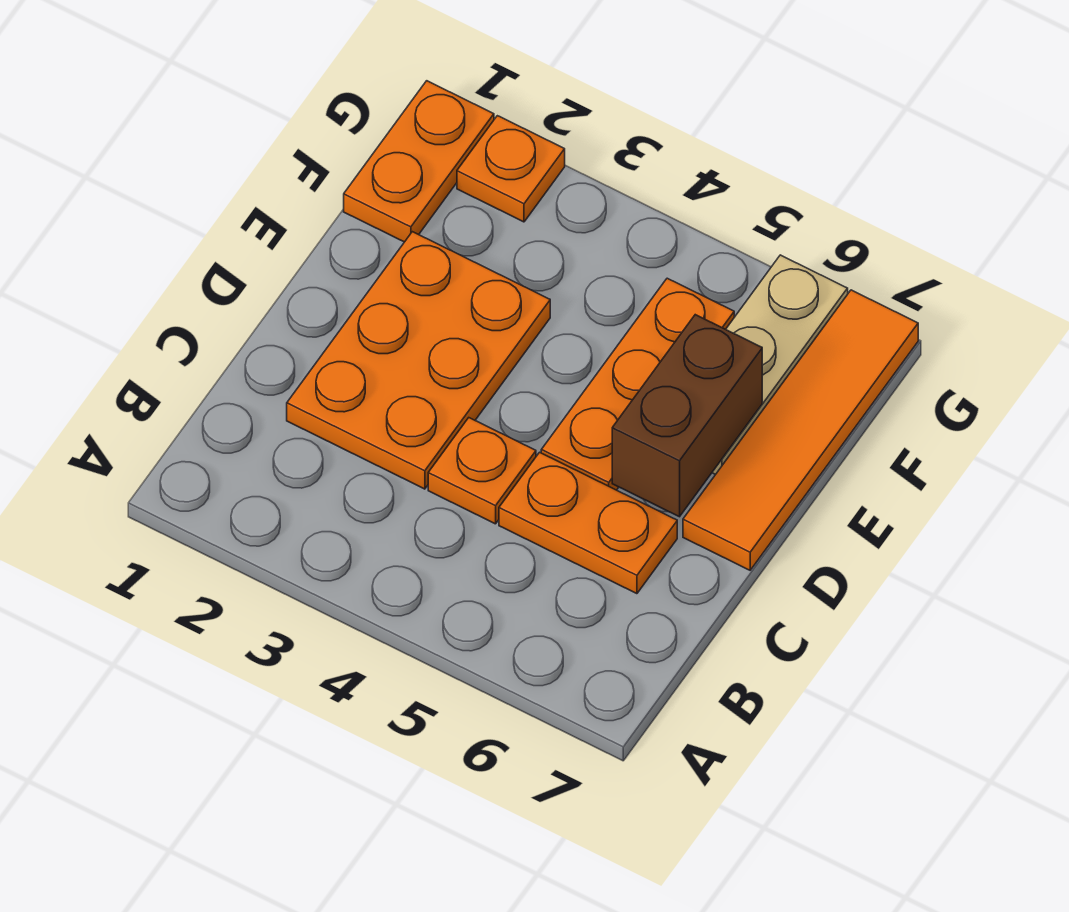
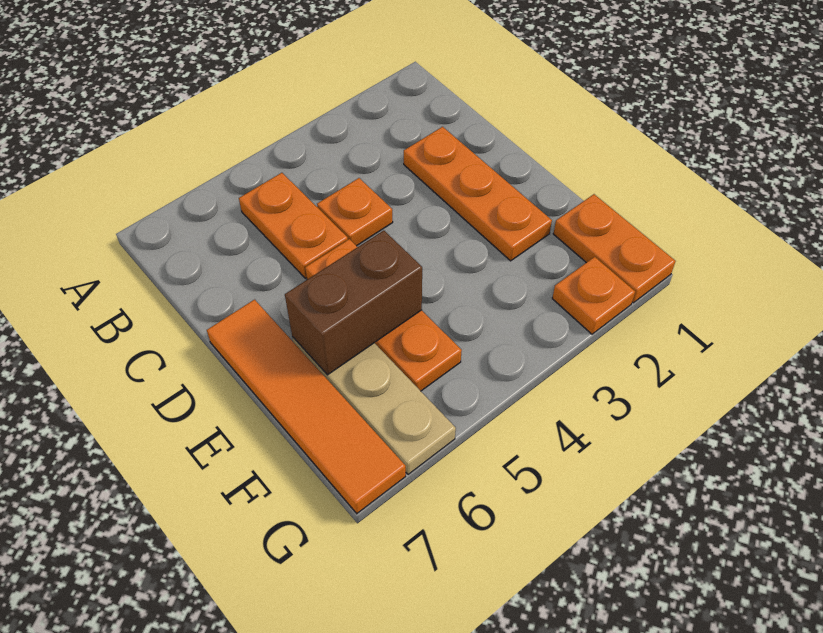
orange 2x3 plate [287,232,550,489] -> orange 1x3 plate [404,127,552,261]
orange 1x2 plate [499,452,677,594] -> orange 1x2 plate turned to [239,173,348,279]
brown 1x2 brick [612,315,762,517] -> brown 1x2 brick turned to [285,231,422,375]

